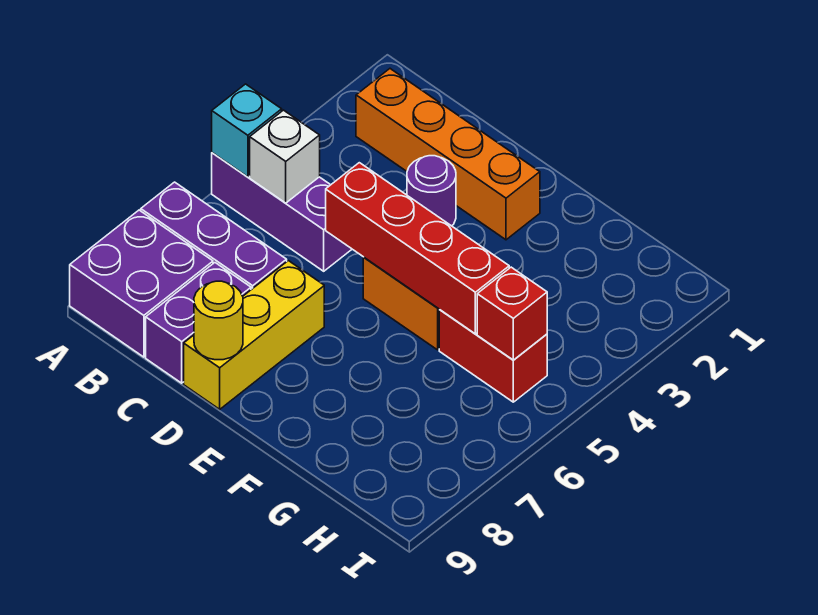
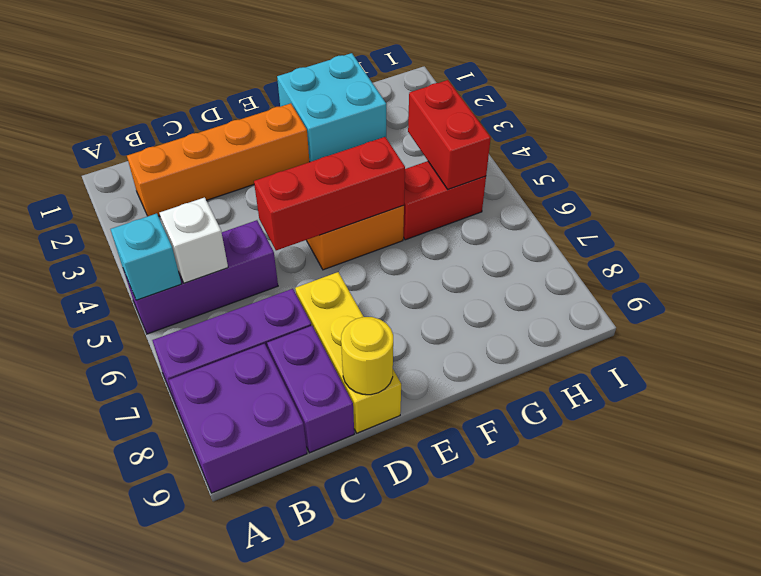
purple 1x1 round brick [407,156,456,226] -> none
red 1x4 brick [326,163,509,334] -> red 1x3 brick [254,137,405,250]
none -> cyan 2x2 brick [277,53,386,162]
red 1x1 brick [477,267,547,360] -> red 1x2 brick [408,80,491,189]

